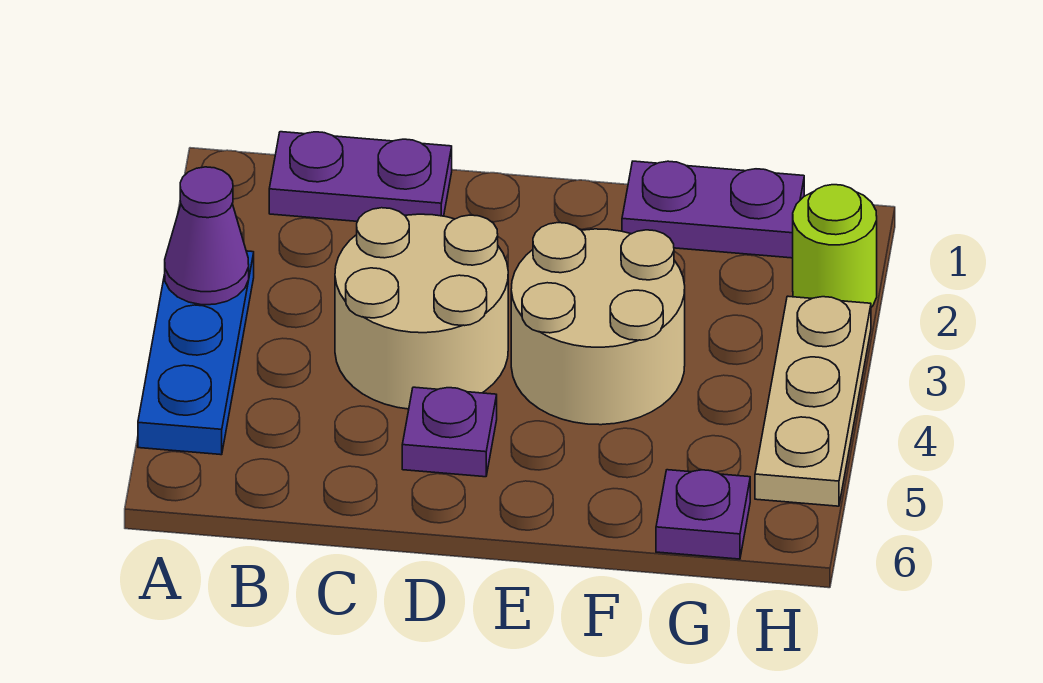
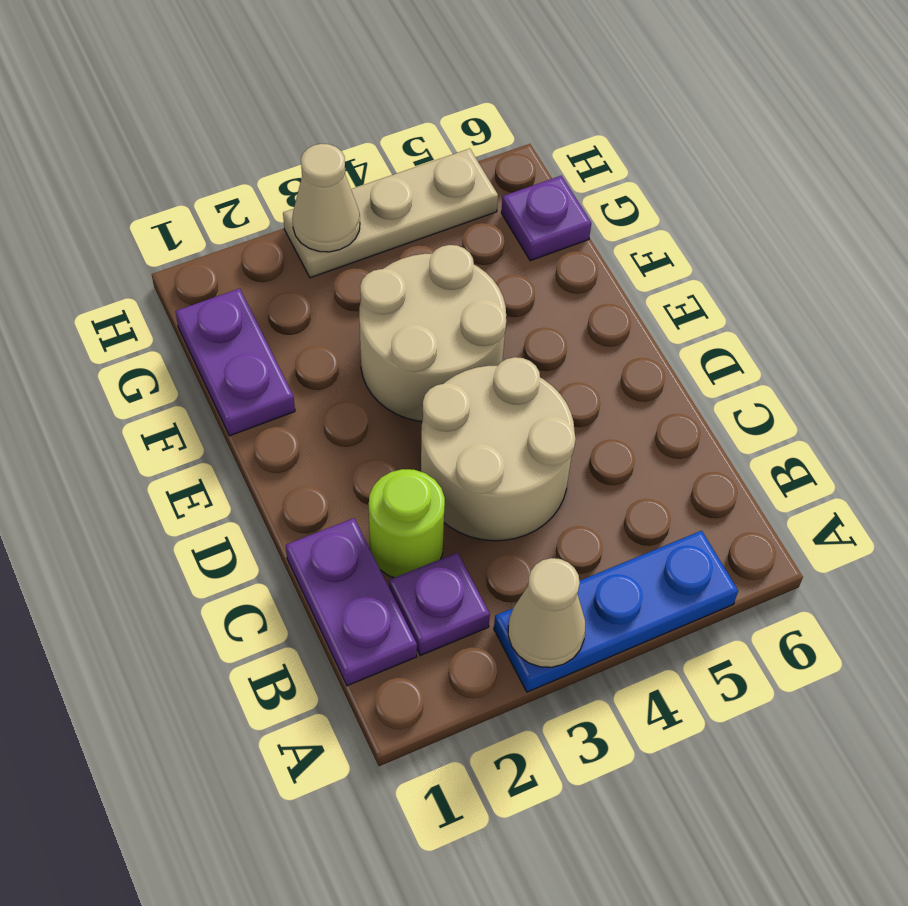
purple 1x1 cone [165,167,249,305] -> tan 1x1 cone [508,558,585,667]
purple 1x1 plate [402,387,497,477] -> purple 1x1 plate moved to [389,553,490,655]
lime 1x1 round brick [793,185,877,307] -> lime 1x1 round brick moved to [369,469,445,578]
none -> tan 1x1 cone [292,144,360,252]

